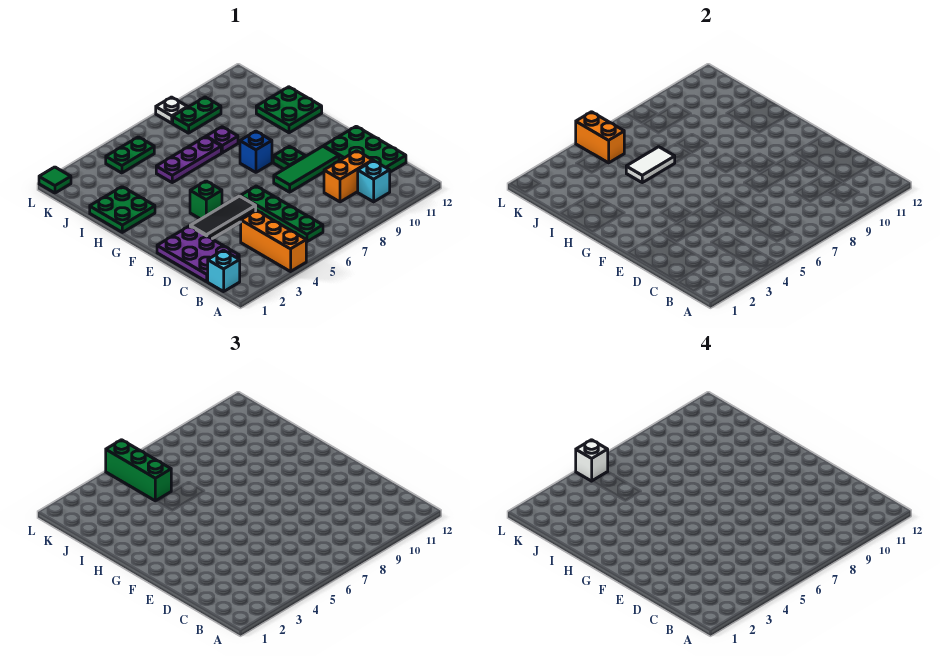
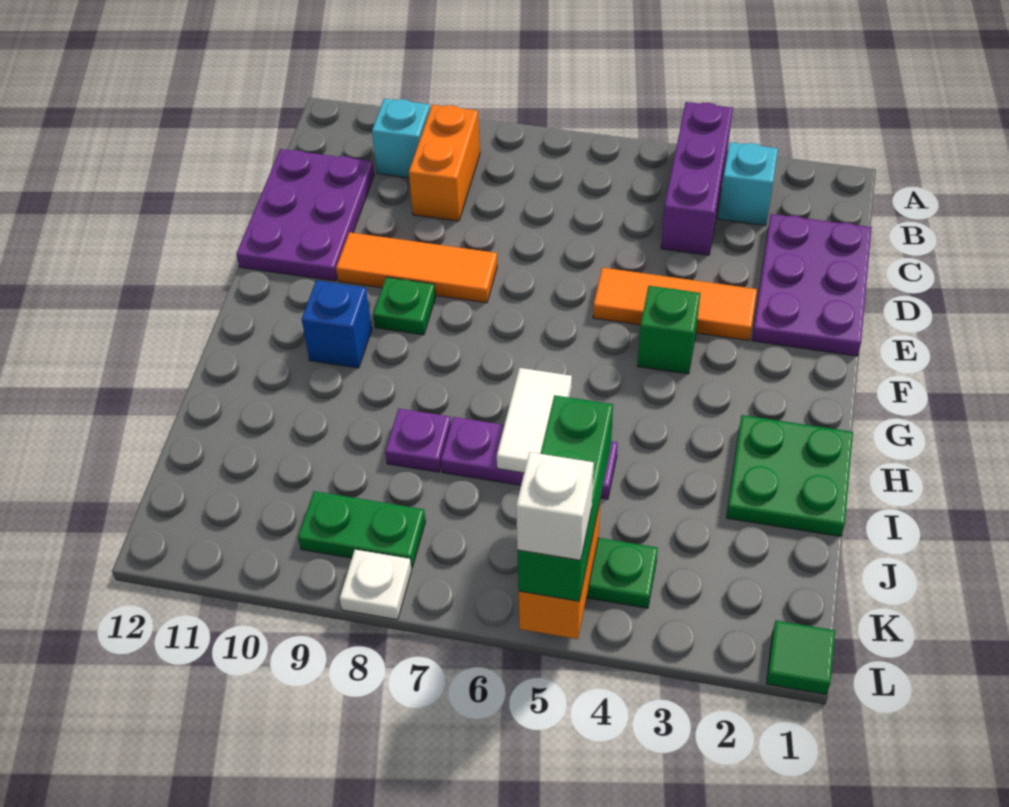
orange 1x3 brick [241,211,306,272] -> purple 1x3 brick [661,102,733,255]
cyan 1x1 brick [208,250,240,292] -> cyan 1x1 brick moved to [718,142,778,225]
green 1x4 plate [240,186,323,242] -> none
orange 1x2 brick [324,151,373,202] -> orange 1x2 brick turned to [409,105,480,221]
green 2x3 plate [324,126,406,172] -> purple 2x3 plate [236,149,374,281]
black 1x3 tile [190,196,256,239] -> orange 1x3 tile [593,268,757,340]
green 1x3 tile [274,146,339,192] -> orange 1x3 tile [336,232,497,303]
blue 1x1 brick [240,131,272,172] -> blue 1x1 brick moved to [302,280,372,368]
green 2x2 plate [256,87,322,133] -> none
white 1x2 tile [626,147,675,183] -> white 1x2 tile turned to [497,368,572,473]

